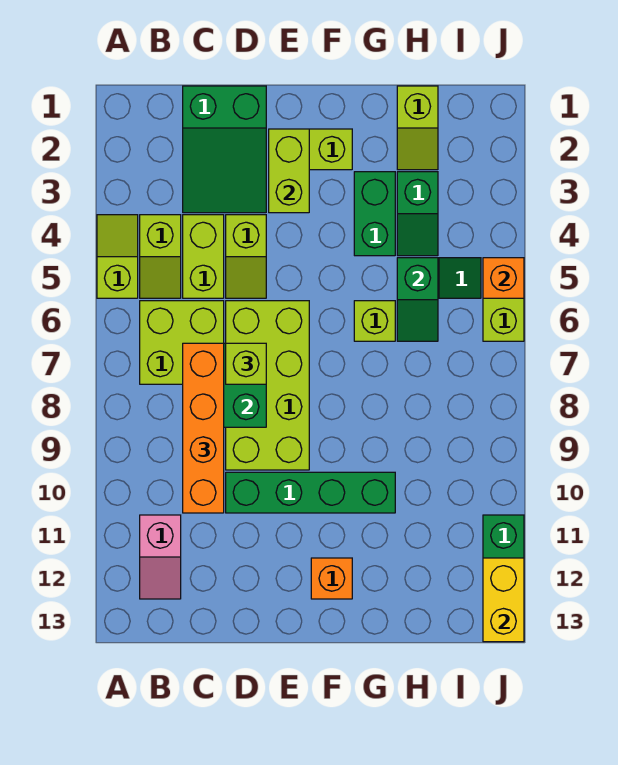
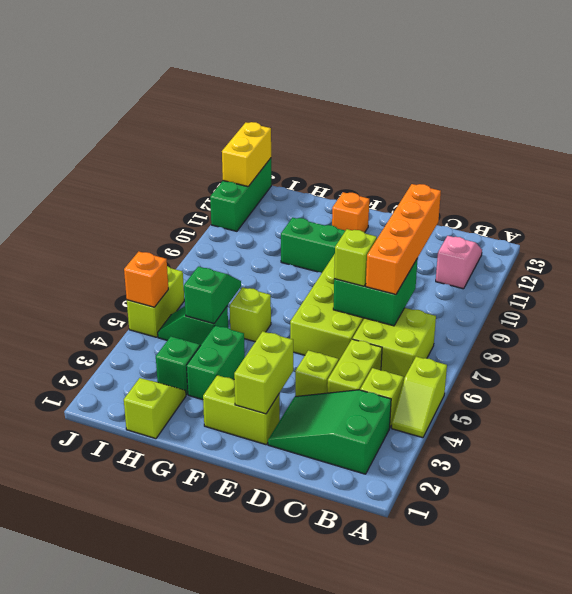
green 2x3 slope [183,86,266,213] -> green 2x3 slope turned to [268,390,391,474]

